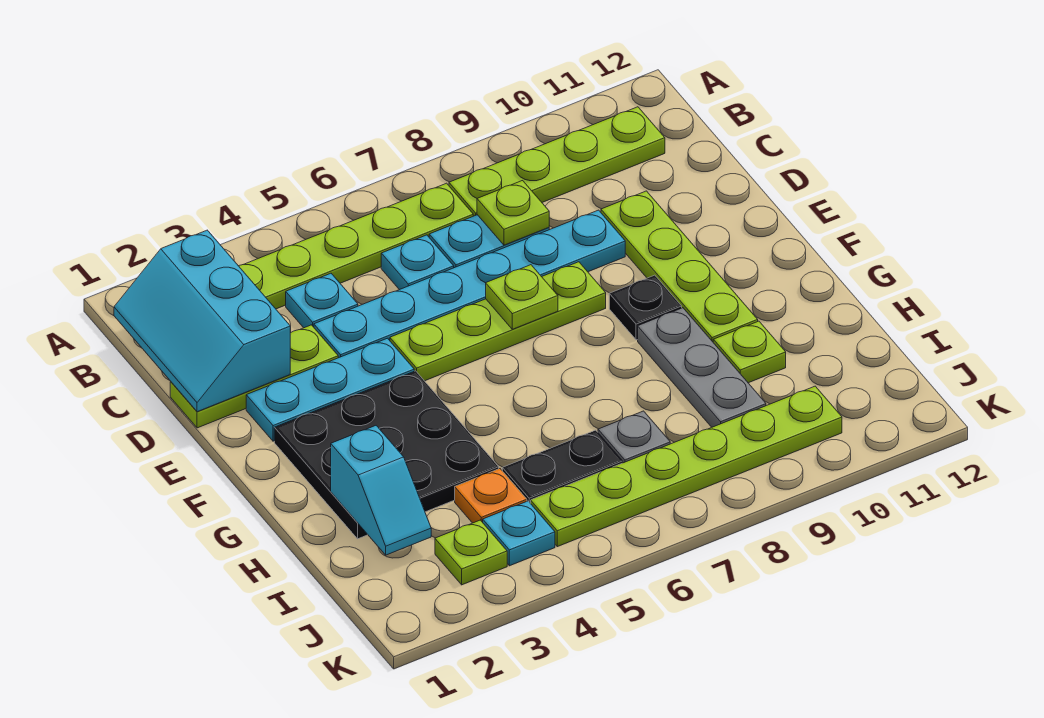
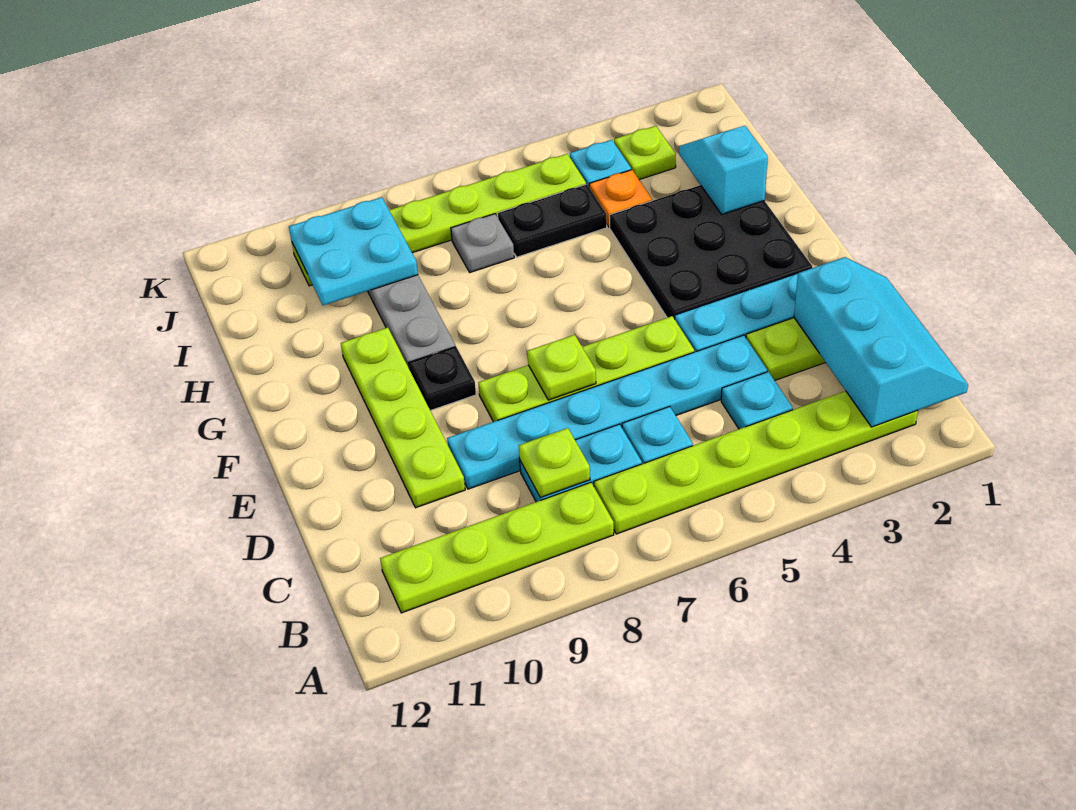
lime 1x1 plate [713,321,786,383] -> none
none -> cyan 2x2 plate [289,197,418,305]

